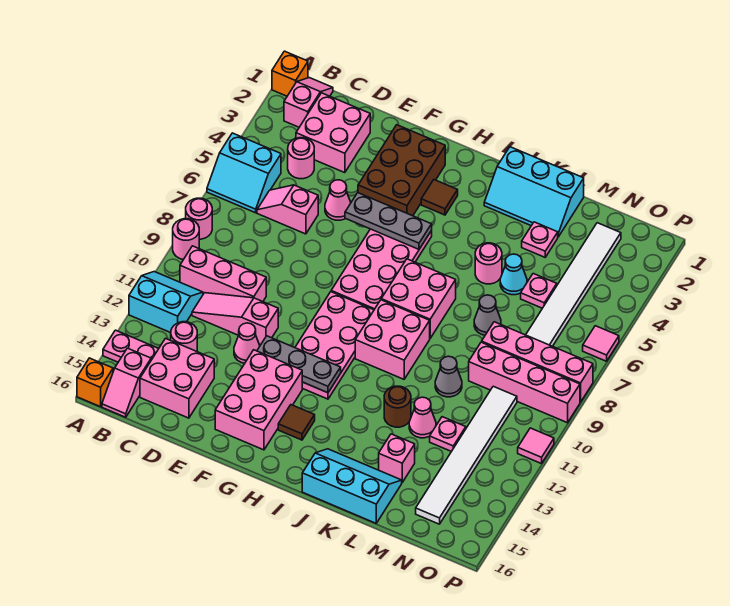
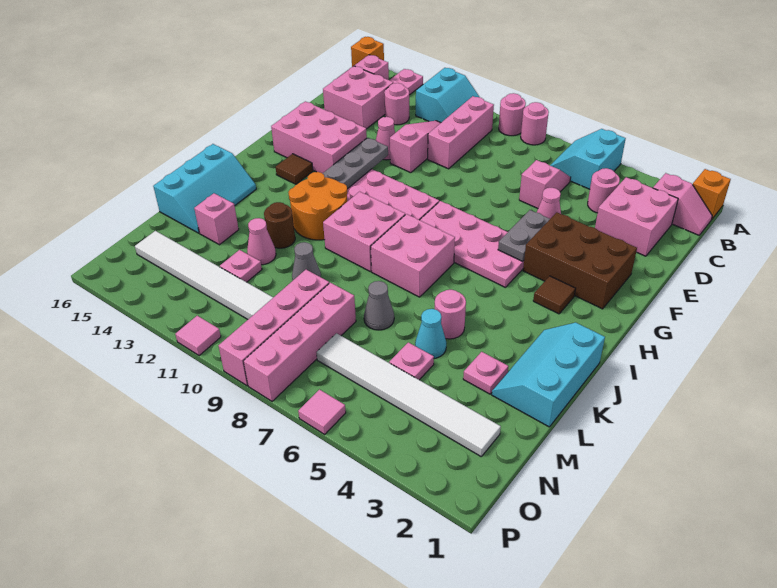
grey 1x3 plate [345,193,432,249] -> grey 1x2 plate [498,210,550,261]
none -> orange 2x2 round brick [288,172,347,240]

